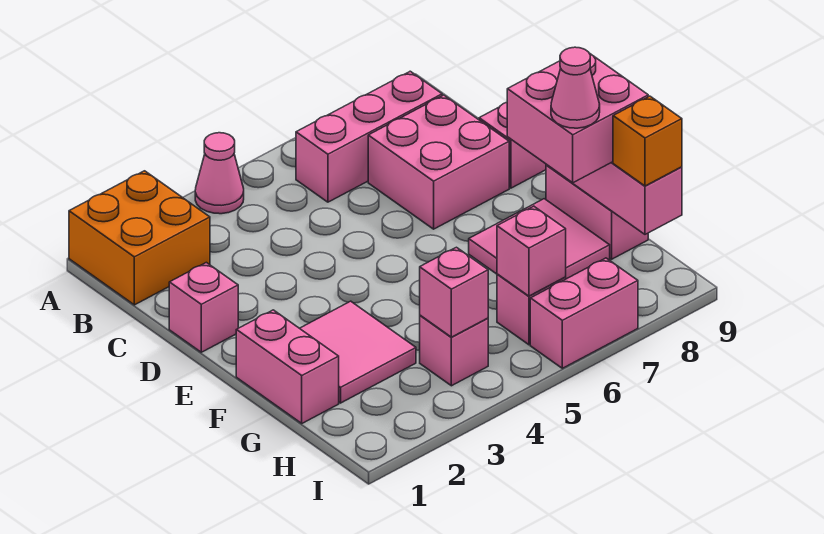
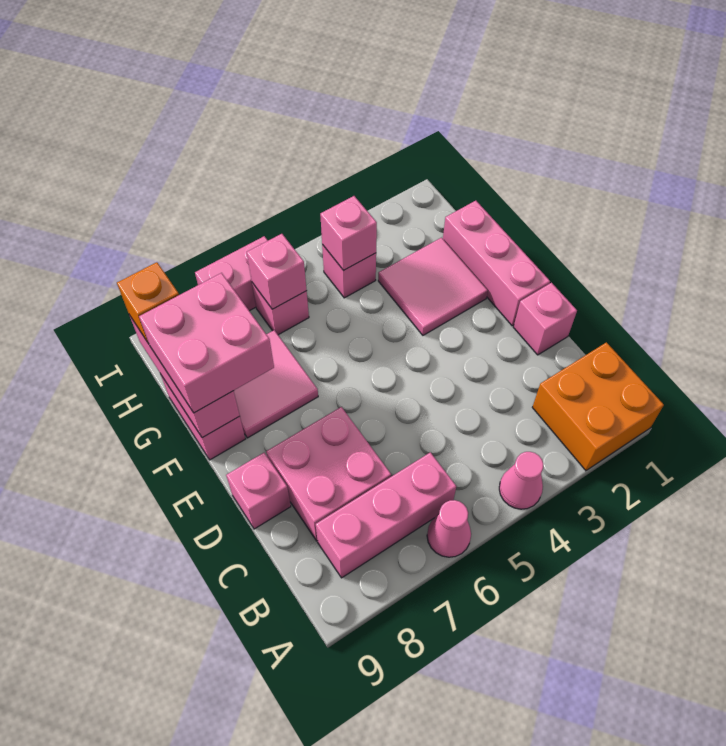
pink 1x2 brick [236,310,339,423] -> pink 1x3 brick [443,201,550,326]
pink 1x1 cone [551,47,600,128] -> pink 1x1 cone moved to [427,500,471,557]

